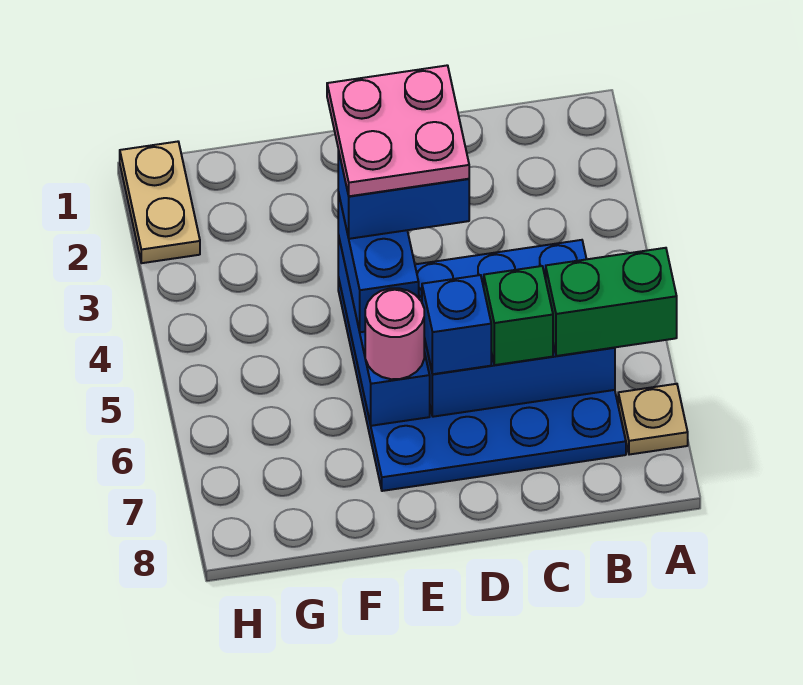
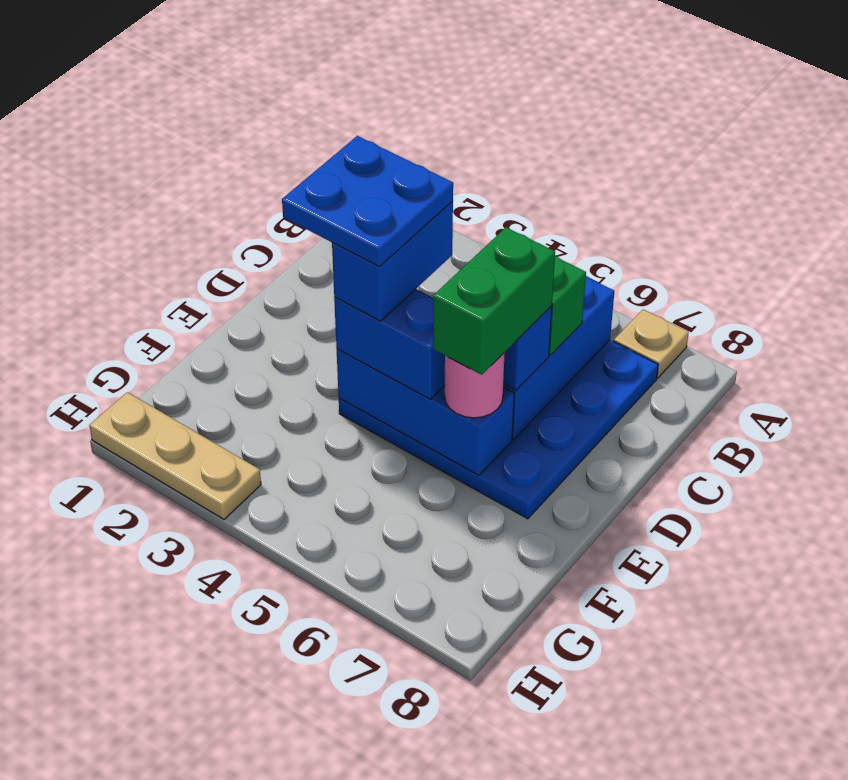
green 1x2 brick [546,248,677,356] -> green 1x2 brick moved to [433,227,555,375]
pink 2x2 plate [327,65,469,196] -> blue 2x2 plate [282,136,453,267]
tan 1x2 plate [120,142,200,263] -> tan 1x3 plate [89,392,261,519]

